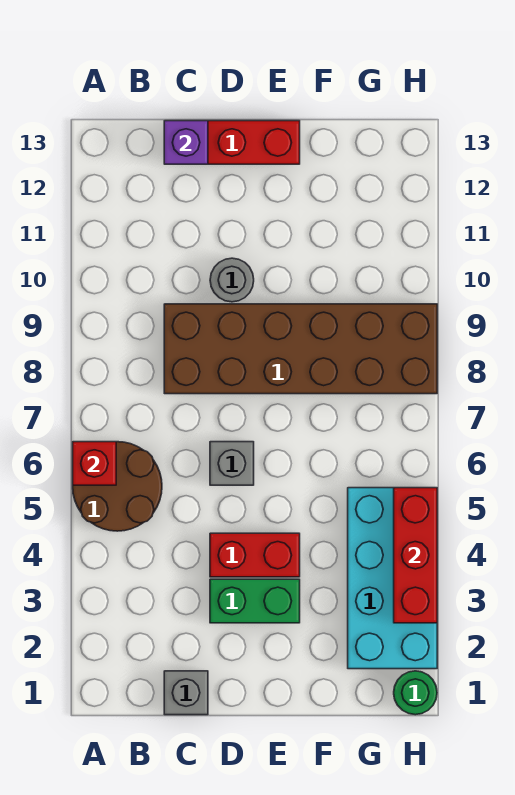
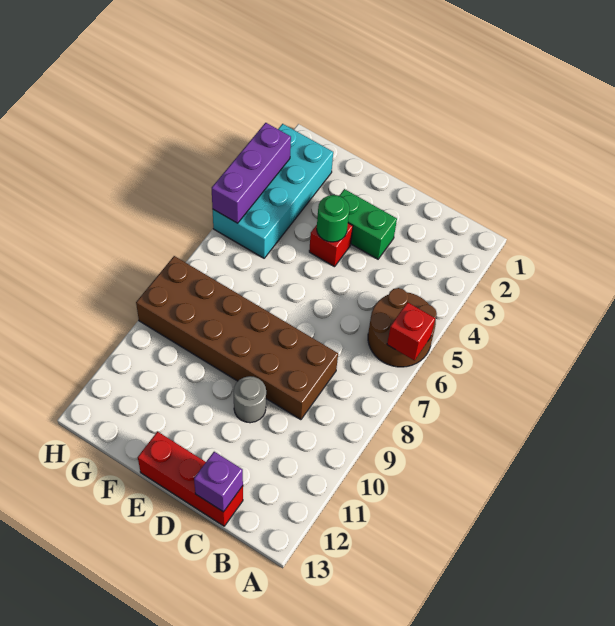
grey 1x1 brick [164,671,208,715] -> none
red 1x2 brick [210,533,300,577] -> red 1x1 brick [309,223,353,267]
grey 1x1 brick [210,442,254,485] -> none
green 1x1 round brick [394,671,437,715] -> green 1x1 round brick moved to [317,195,349,242]
red 1x3 brick [394,488,437,623] -> purple 1x3 brick [212,123,291,223]

